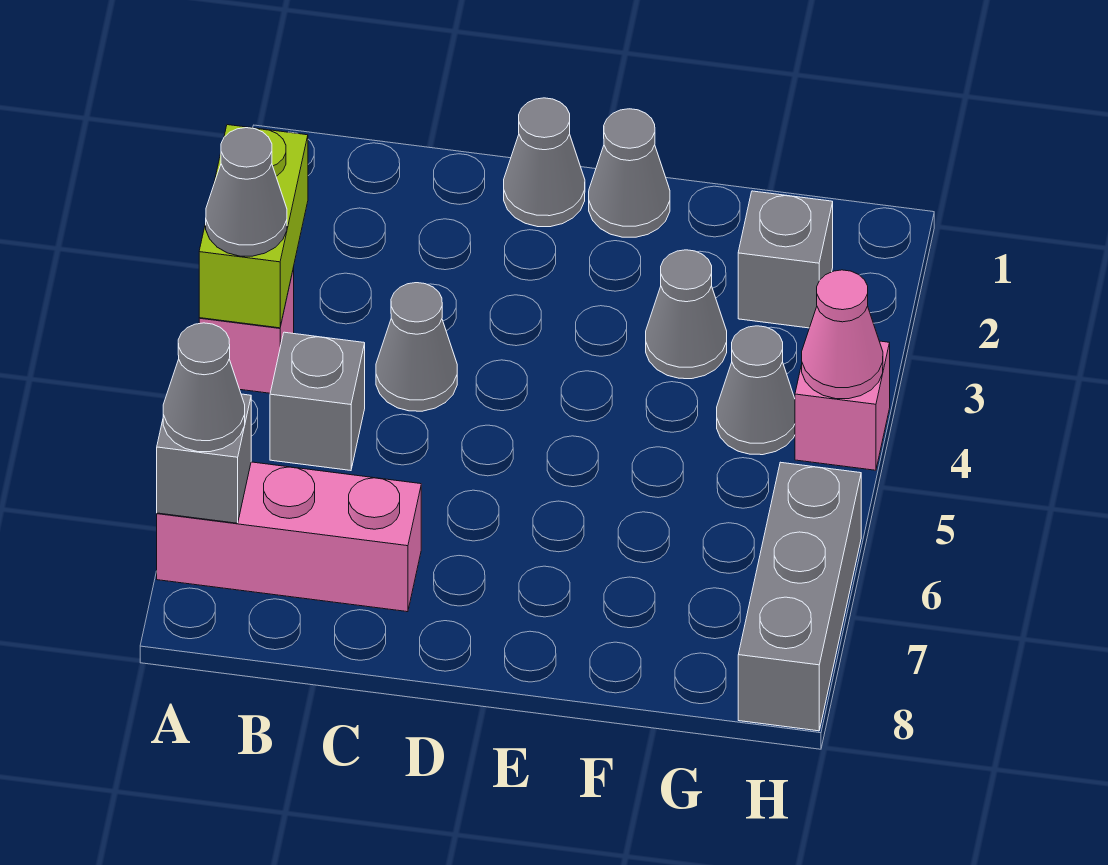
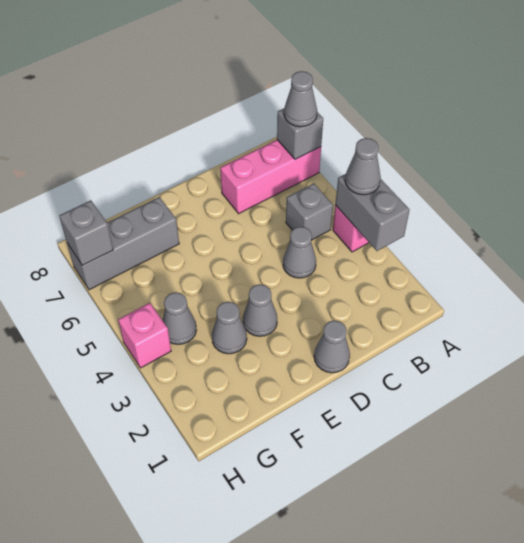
lime 1x2 brick [199,125,308,328] -> grey 1x2 brick [335,174,409,251]
grey 1x1 cone [589,109,670,237] -> grey 1x1 cone moved to [243,284,277,336]
grey 1x1 brick [738,191,833,328] -> grey 1x1 brick moved to [59,201,113,265]
pink 1x1 cone [802,270,883,399] -> none
grey 1x3 brick [738,462,861,731] -> grey 1x3 brick turned to [67,197,179,290]

